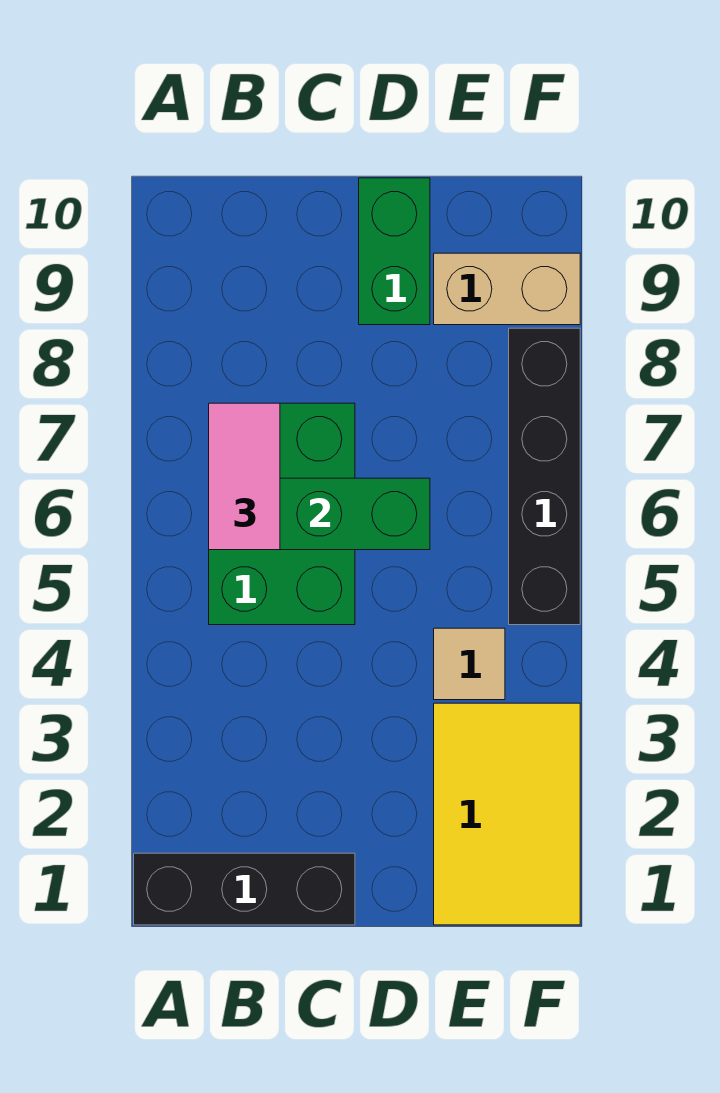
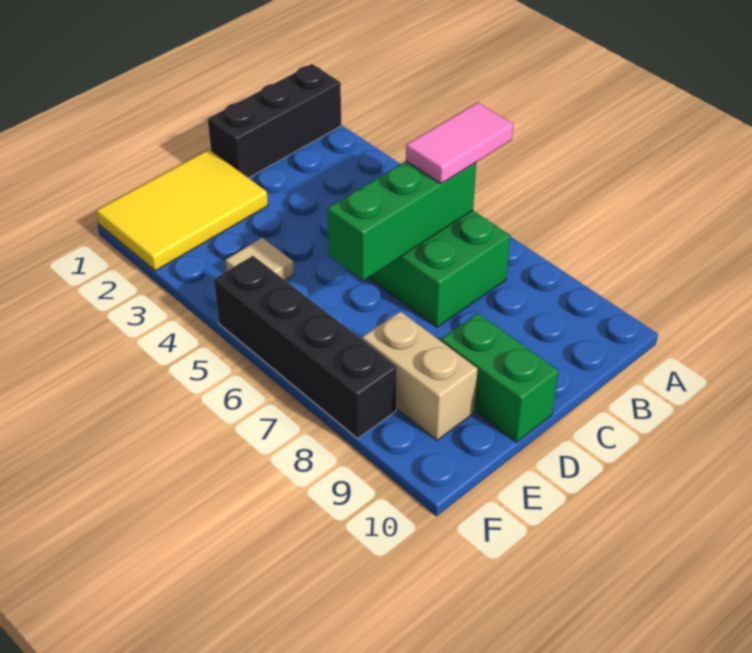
pink 1x2 tile [209,403,280,550] -> pink 1x2 tile turned to [406,102,513,184]
yellow 2x3 tile [434,703,580,925] -> yellow 2x3 tile turned to [96,150,268,271]
tan 1x2 brick [434,253,580,325] -> tan 1x2 brick turned to [362,311,478,440]

